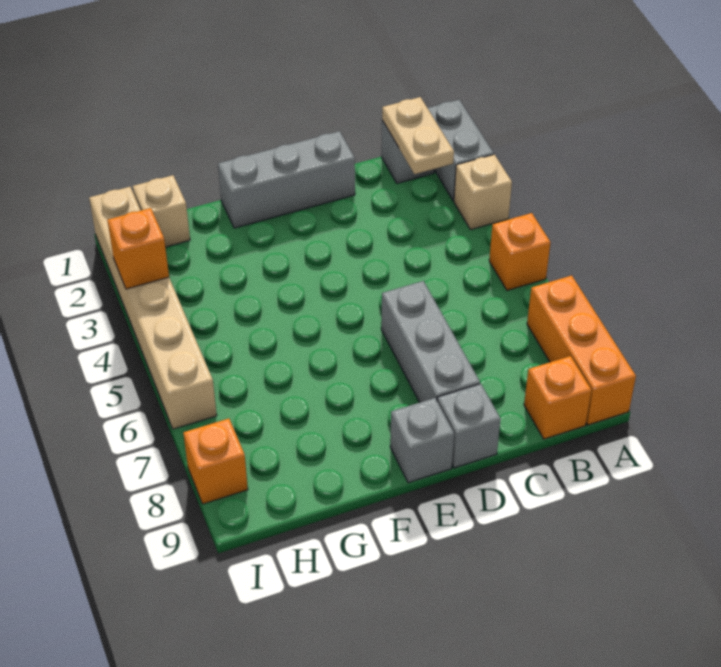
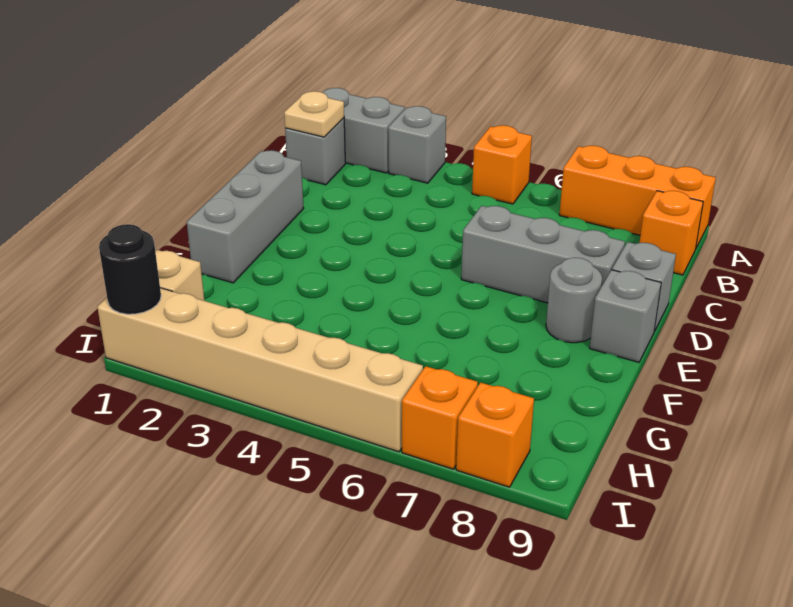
tan 1x1 brick [454,154,512,230] -> grey 1x1 brick [388,106,446,183]
tan 1x2 plate [382,97,454,174] -> tan 1x1 plate [284,91,344,137]
none -> grey 1x1 round brick [546,258,602,343]
none -> black 1x1 round brick [99,224,161,314]
orange 1x1 brick [107,208,169,289] -> orange 1x1 brick moved to [402,366,478,469]

